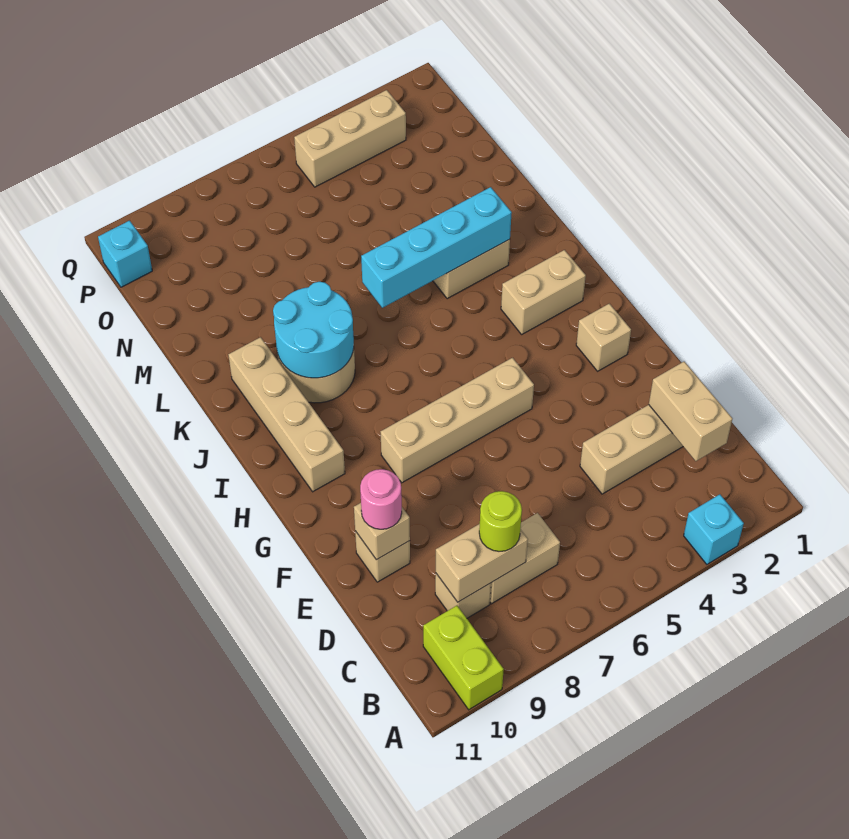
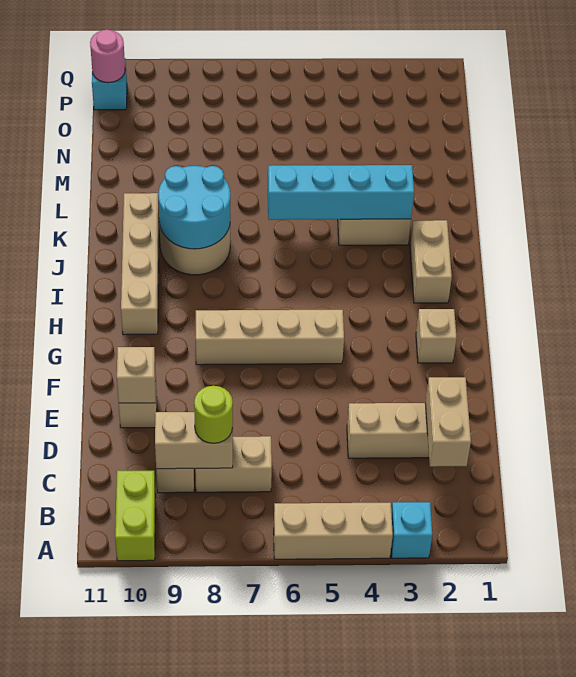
pink 1x1 round brick [360,469,402,529] -> pink 1x1 round brick moved to [90,29,125,83]
tan 1x2 brick [501,250,586,334] -> tan 1x2 brick turned to [410,220,452,303]
tan 1x3 brick [294,90,406,187] -> tan 1x3 brick moved to [274,503,393,559]

